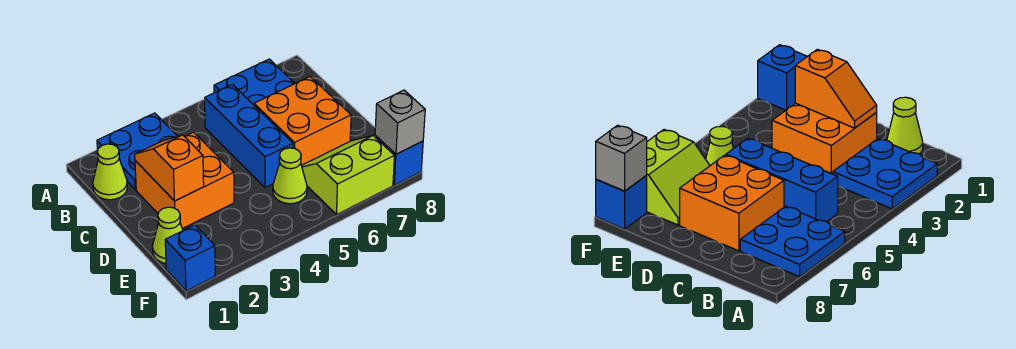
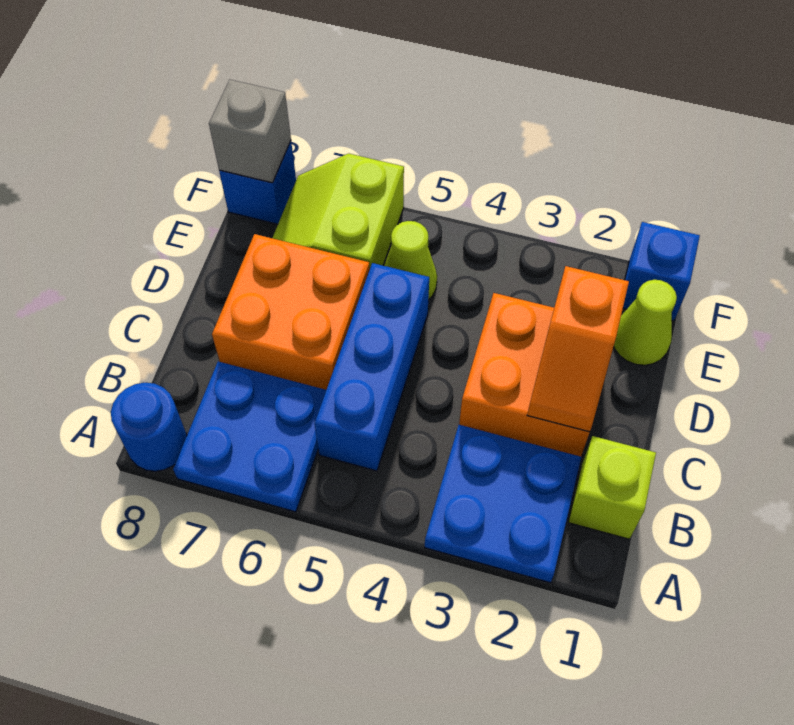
none -> blue 1x1 round brick [111,383,187,471]
lime 1x1 cone [93,144,127,200] -> lime 1x1 brick [568,436,656,539]
lime 2x2 slope [302,136,395,214] -> lime 2x2 slope turned to [273,153,404,268]

